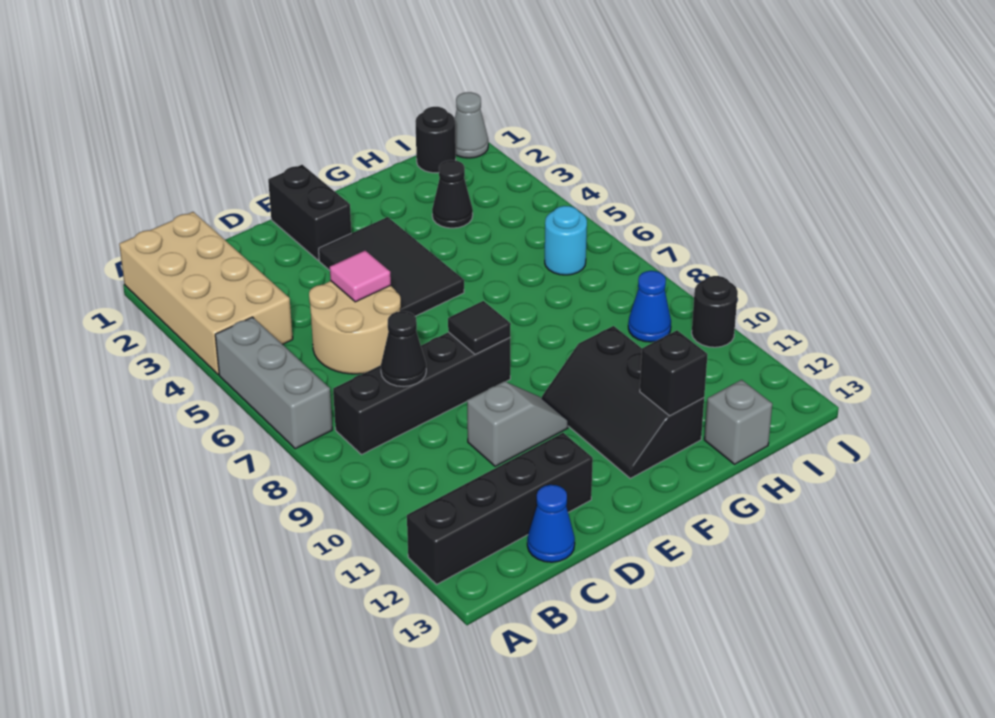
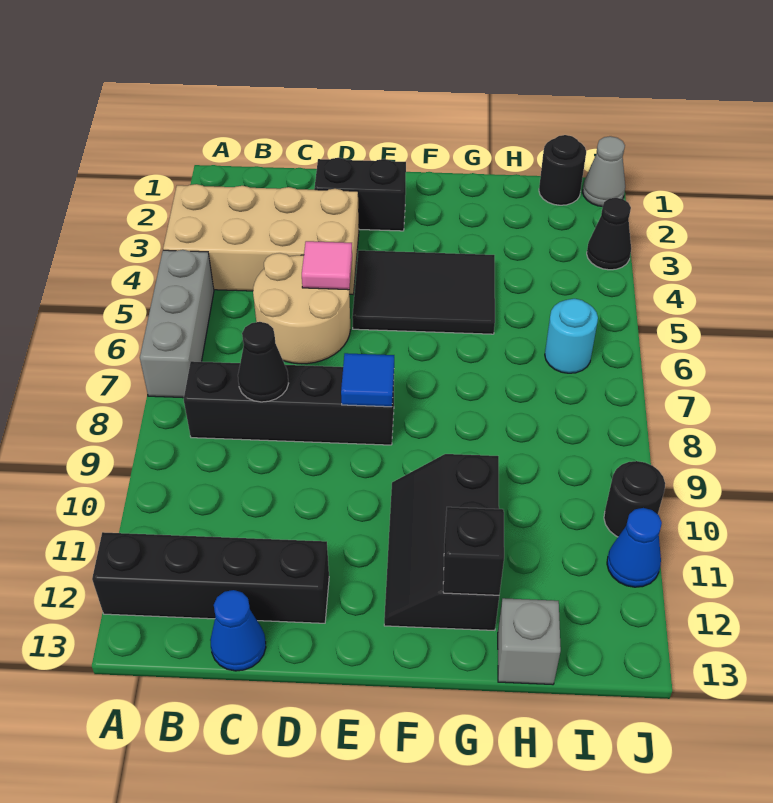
tan 2x4 brick [119,212,293,375] -> tan 2x4 brick turned to [163,184,359,294]
grey 1x2 slope [467,381,568,466] -> none
black 1x2 brick [268,165,351,260] -> black 1x2 brick turned to [314,158,406,231]
black 2x3 tile [319,217,464,316] -> black 2x3 tile turned to [352,250,495,334]
black 1x1 tile [448,301,511,355] -> blue 1x1 tile [341,353,394,407]
black 1x1 cone [432,160,473,228] -> black 1x1 cone moved to [587,198,631,270]
blue 1x1 cone [628,271,671,342] -> blue 1x1 cone moved to [607,508,662,587]

